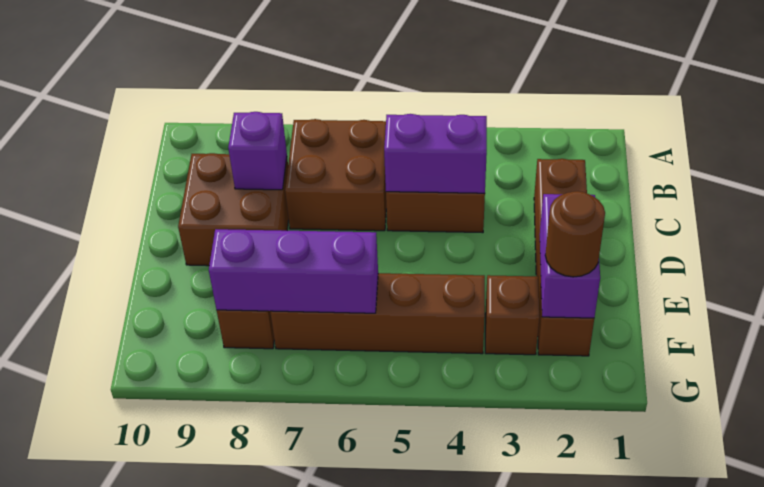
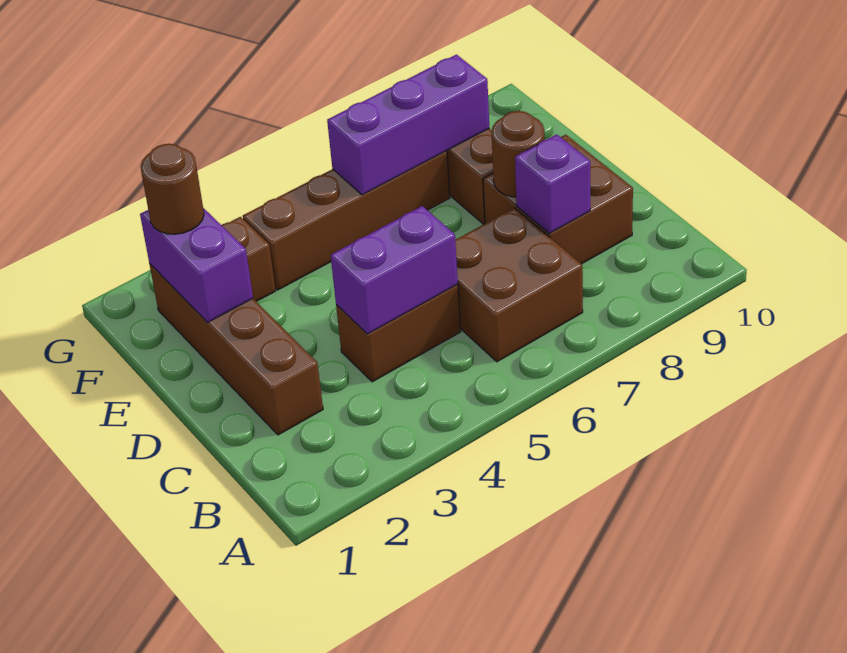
none -> brown 1x1 round brick [492,111,545,197]

